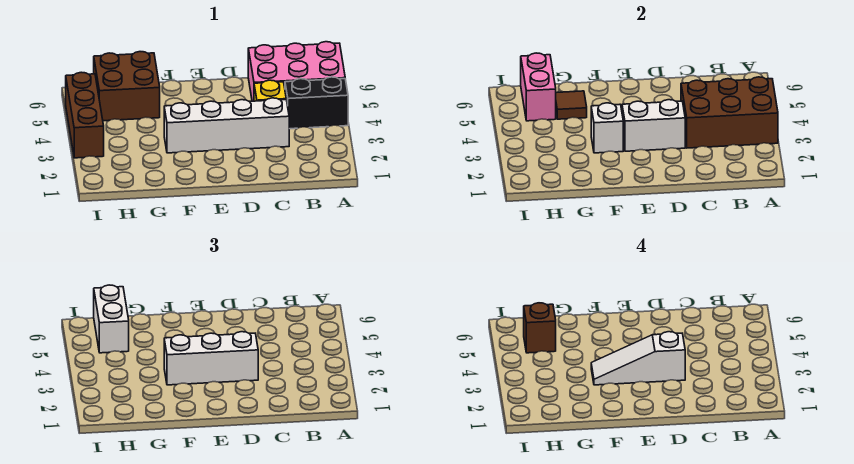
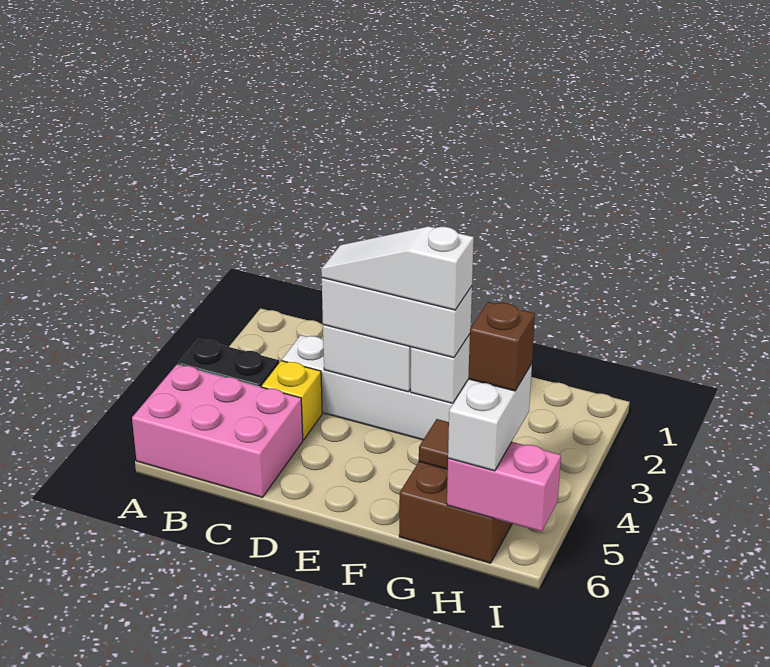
brown 2x3 brick [681,77,778,148] -> none
white 1x3 slope [591,332,685,385] -> white 1x3 slope turned to [321,226,474,310]
pink 1x2 brick [521,53,556,121] -> pink 1x2 brick turned to [447,442,561,532]
brown 1x3 brick [66,72,104,158] -> none

